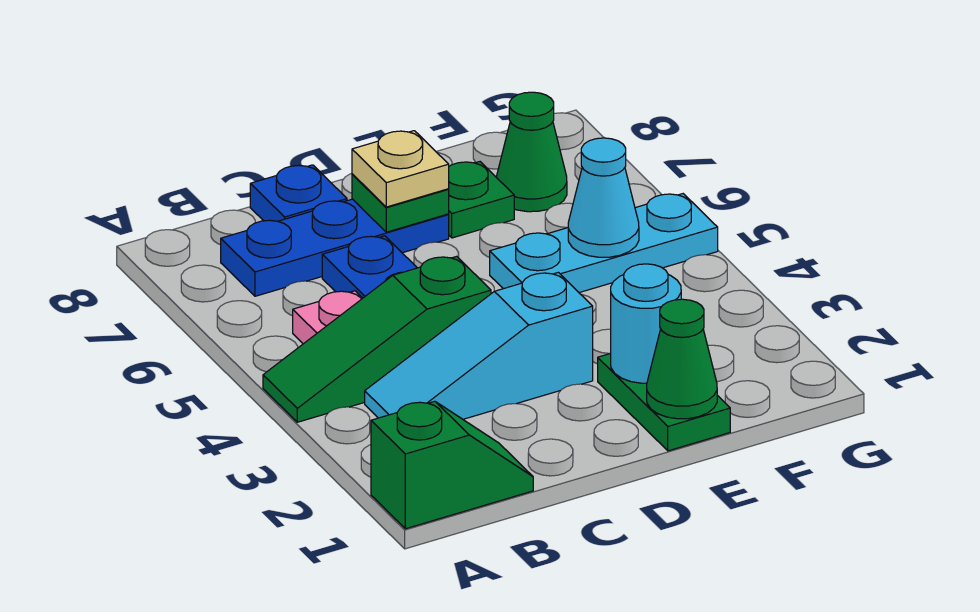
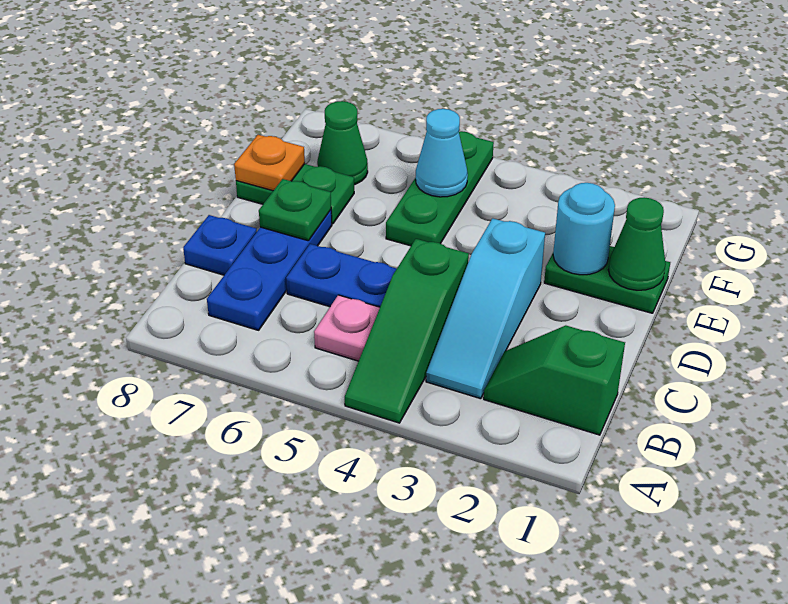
green 1x2 slope [371,401,533,529] -> green 1x2 slope turned to [484,326,625,435]
tan 1x1 plate [352,131,449,207] -> none
cyan 1x3 plate [490,194,718,293] -> green 1x3 plate [386,131,494,246]
green 1x1 plate [448,162,514,238] -> green 1x2 plate [236,164,354,224]
none -> orange 1x1 plate [234,135,305,191]

